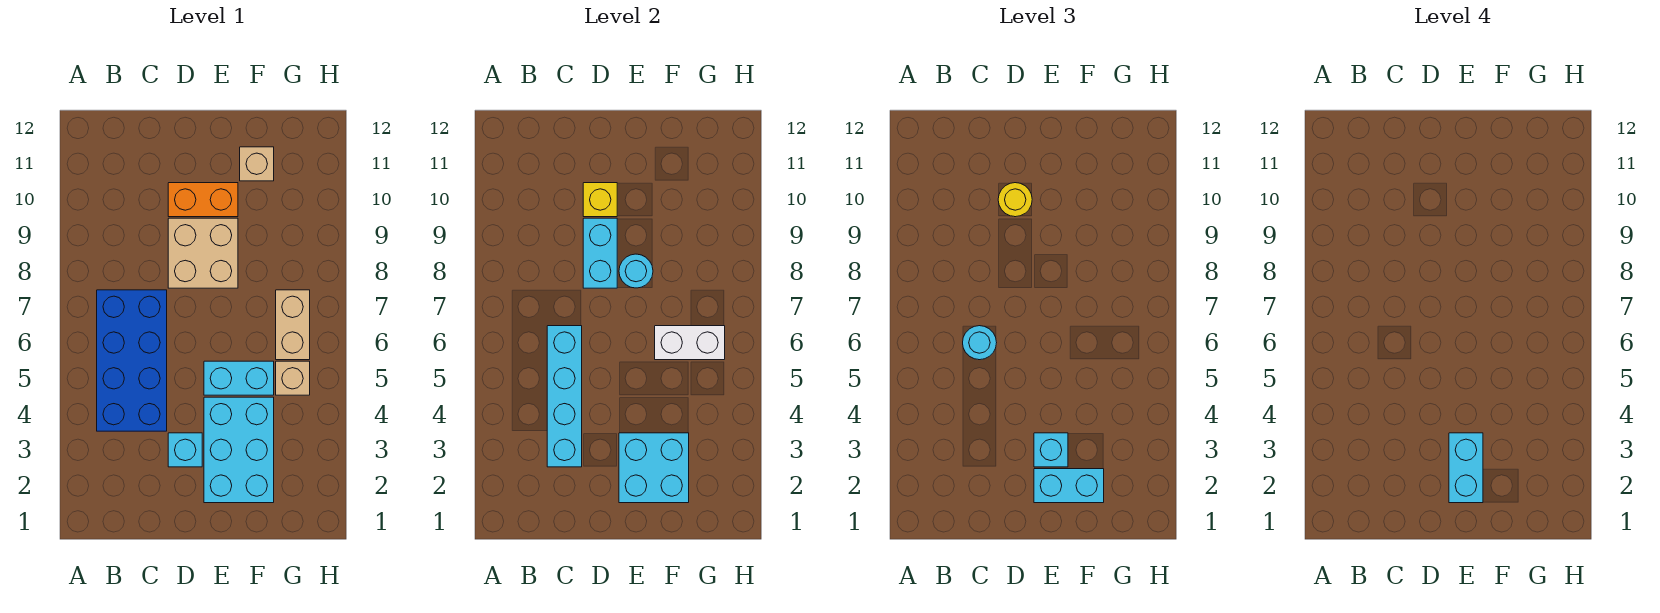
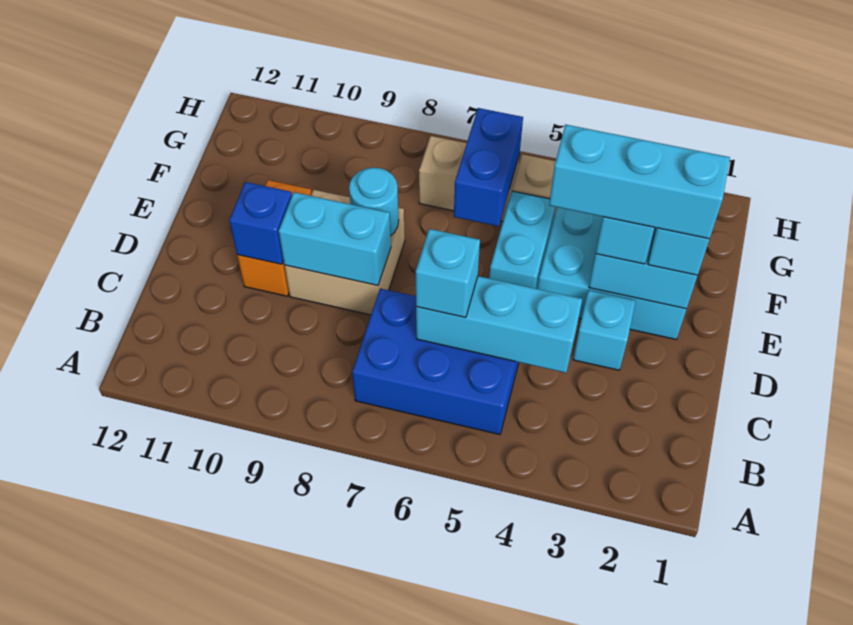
blue 2x4 brick [97,290,167,431] -> blue 2x3 brick [352,289,519,435]
cyan 1x4 brick [547,326,582,467] -> cyan 1x3 brick [416,276,582,373]
cyan 1x1 round brick [963,326,997,360] -> cyan 1x1 brick [416,229,480,318]
yellow 1x1 brick [583,183,617,217] -> blue 1x1 brick [229,182,292,264]
yellow 1x1 round brick [998,183,1032,217] -> none
cyan 1x2 brick [1449,433,1483,503] -> cyan 1x3 brick [549,125,730,239]
white 1x2 brick [655,326,725,360] -> blue 1x2 brick [454,108,523,226]
tan 1x1 brick [240,147,274,181] -> none

